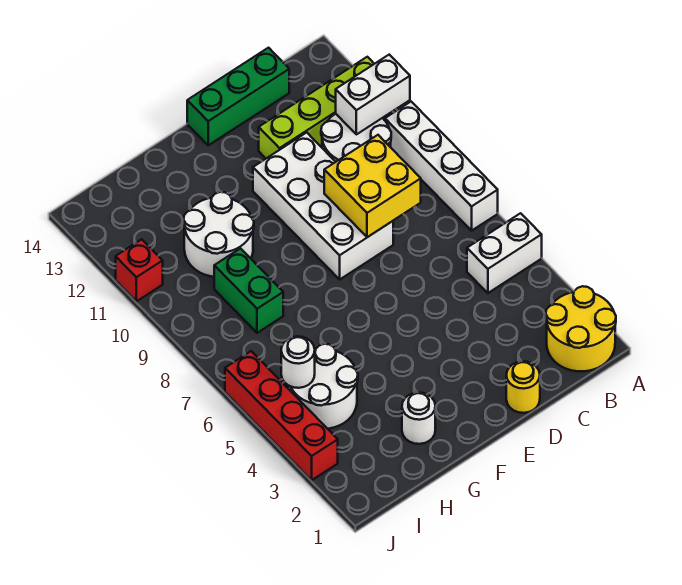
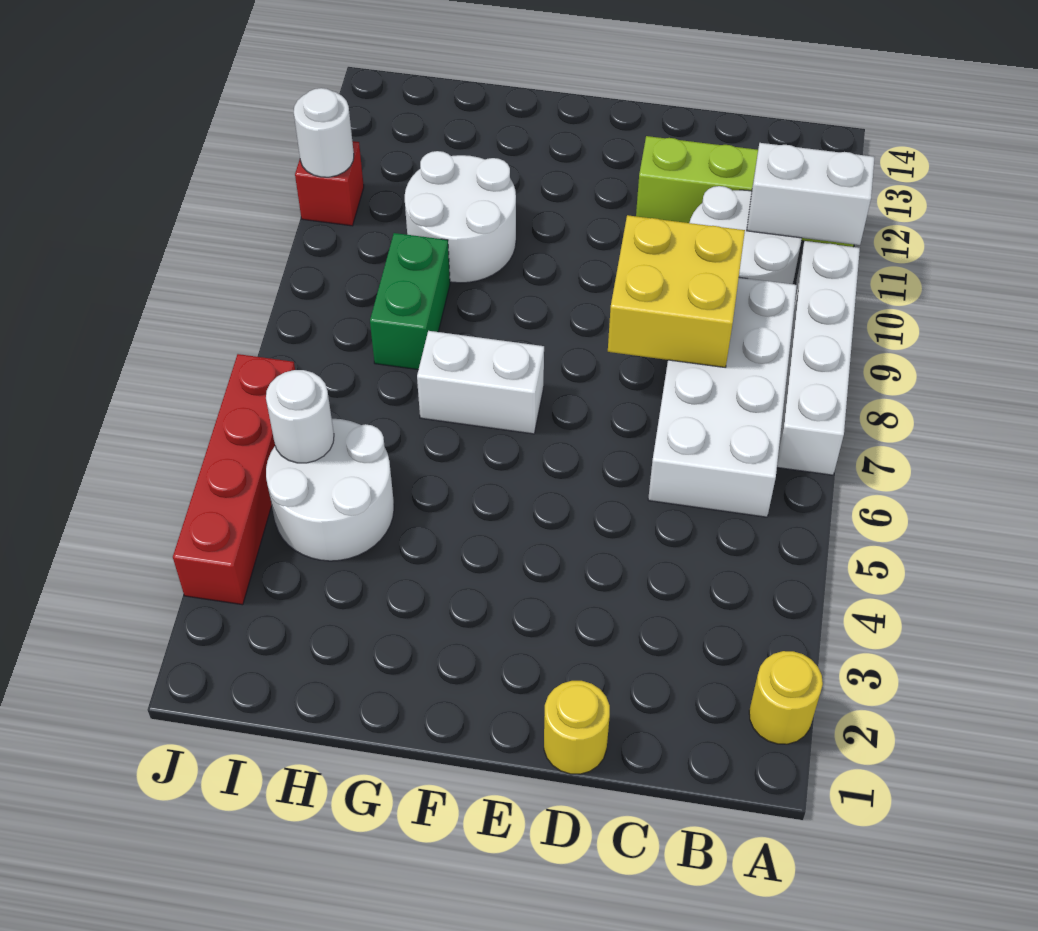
yellow 2x2 round brick [546,286,616,371] -> yellow 1x1 round brick [749,651,823,744]
white 1x2 brick [467,213,542,293] -> white 1x2 brick moved to [417,331,544,434]
green 1x3 brick [187,48,289,145] -> none
white 2x4 brick [253,133,393,279] -> white 2x4 brick moved to [648,277,797,517]
white 1x1 round brick [402,392,435,444] -> white 1x1 round brick moved to [294,88,354,177]

